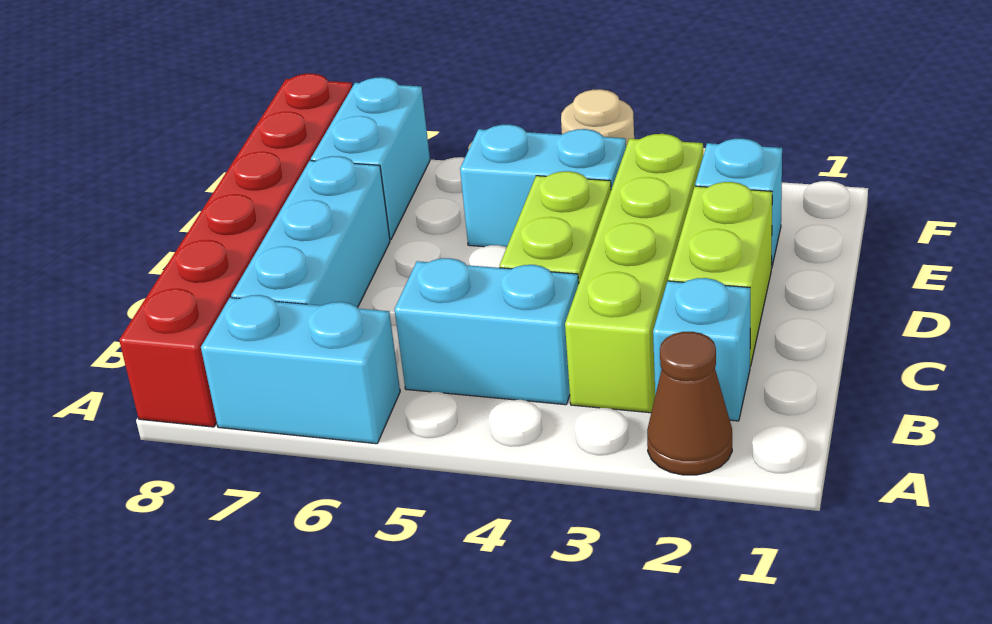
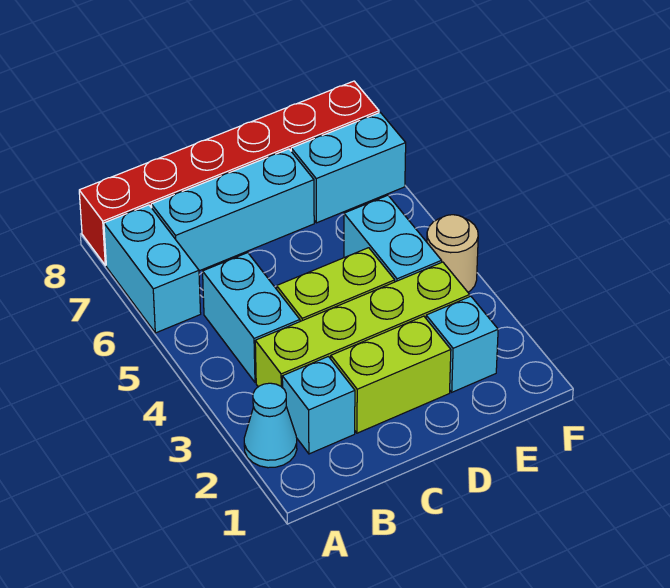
brown 1x1 cone [647,332,732,475] -> cyan 1x1 cone [244,383,297,468]

